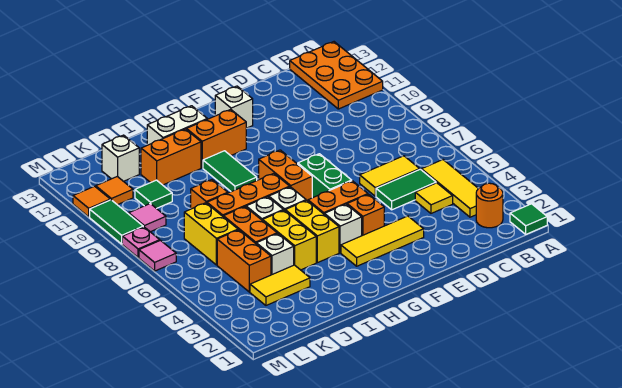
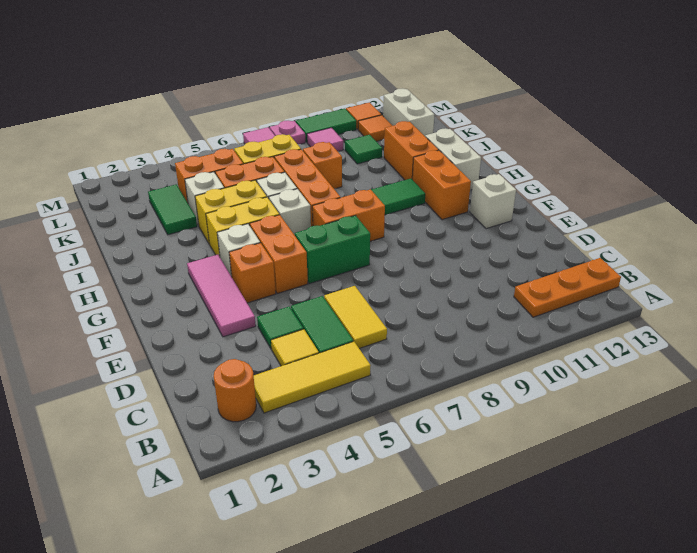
green 1x1 tile [510,204,547,234] -> green 1x1 tile moved to [257,307,303,349]
orange 2x3 plate [290,42,383,109] -> orange 1x3 plate [514,258,621,317]
yellow 1x3 tile [341,216,424,266] -> pink 1x3 tile [187,255,256,337]
yellow 1x2 tile [250,265,310,305] -> green 1x2 tile [148,184,197,235]
white 1x1 brick [102,135,139,181] -> white 1x2 brick [383,88,434,136]

